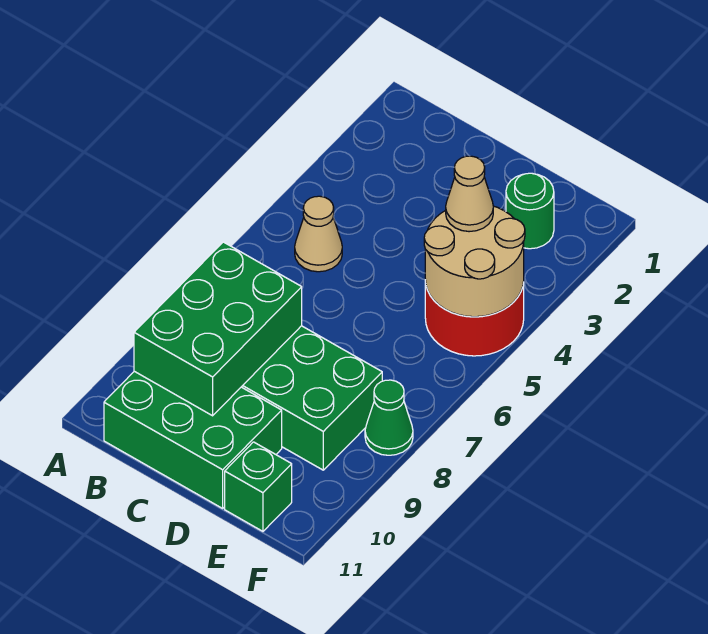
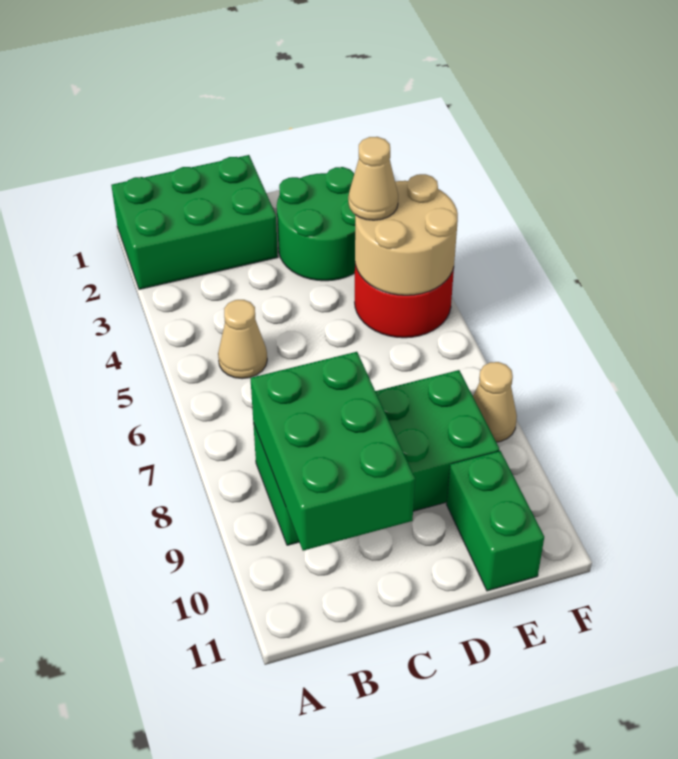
green 2x3 brick [104,371,282,508] -> green 2x3 brick moved to [111,155,278,289]
green 1x1 round brick [506,173,554,249] -> green 2x2 round brick [277,167,355,281]
green 1x1 brick [225,442,292,531] -> green 1x2 brick [447,451,544,591]
green 1x1 cone [365,380,413,455] -> tan 1x1 cone [473,362,517,442]

